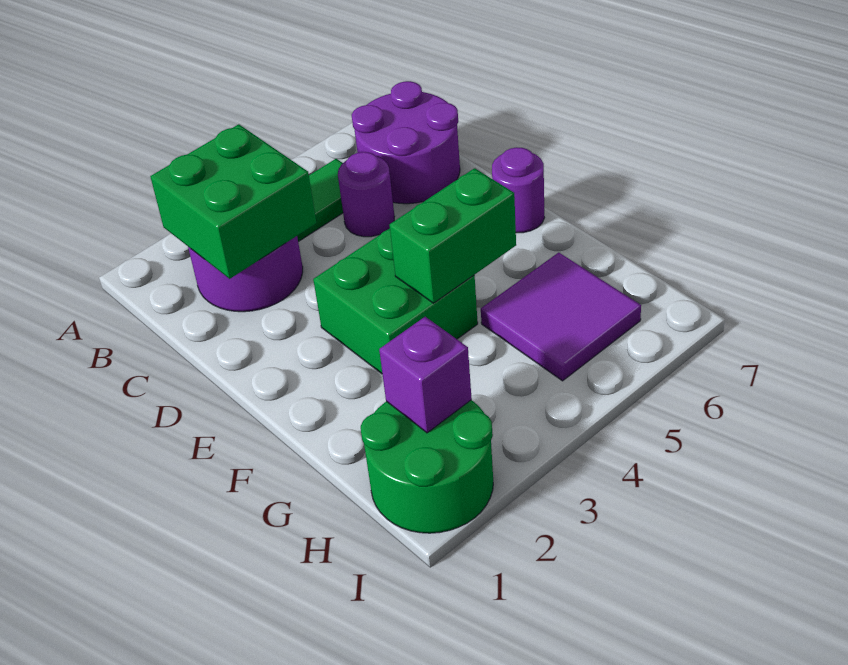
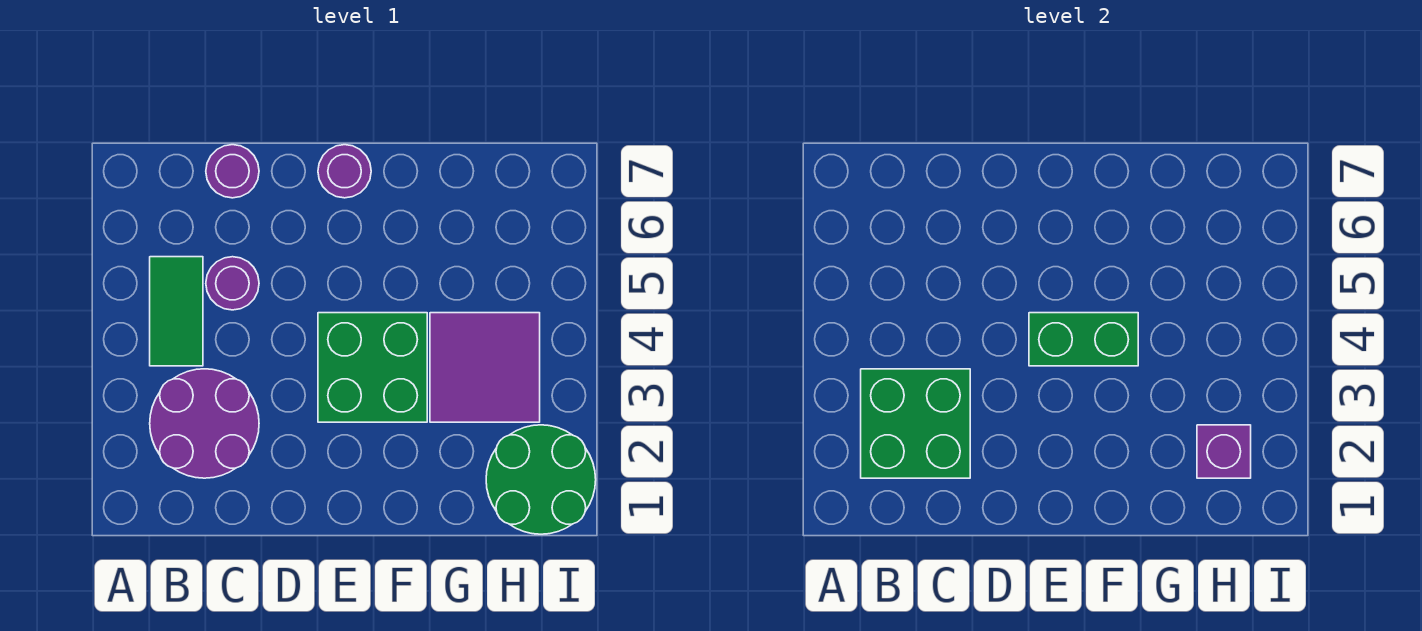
purple 2x2 round brick [352,81,460,204] -> purple 1x1 round brick [206,145,259,198]
green 1x2 brick [390,168,516,303] -> green 1x2 brick turned to [1029,313,1138,366]
purple 2x2 tile [481,253,641,381] -> purple 2x2 tile moved to [430,313,540,422]

